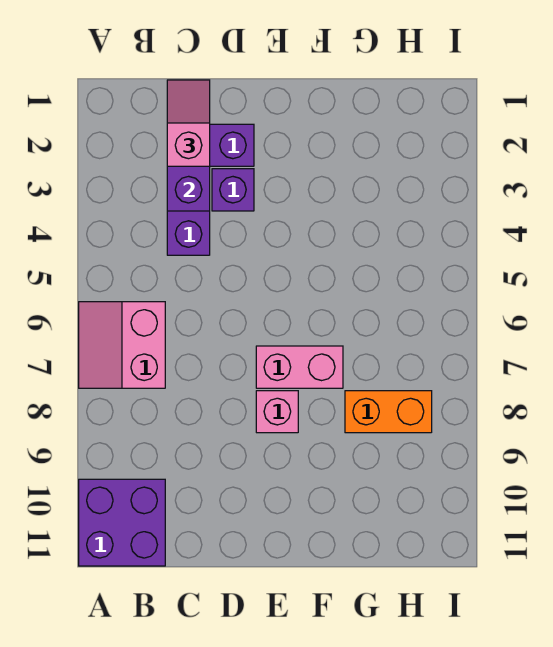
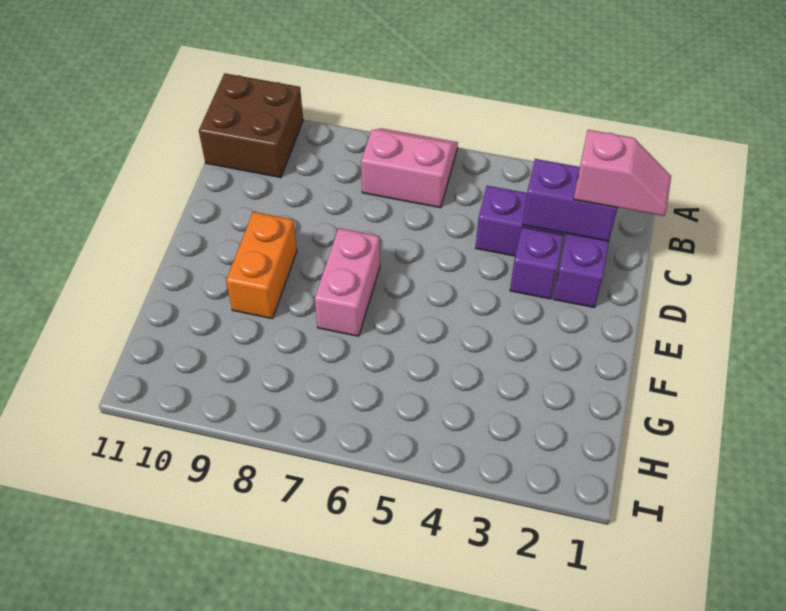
purple 2x2 brick [79,479,165,566] -> brown 2x2 brick [199,73,303,178]
pink 1x1 brick [256,391,298,433] -> none
orange 1x2 brick [345,391,432,433] -> orange 1x2 brick moved to [226,212,297,319]

